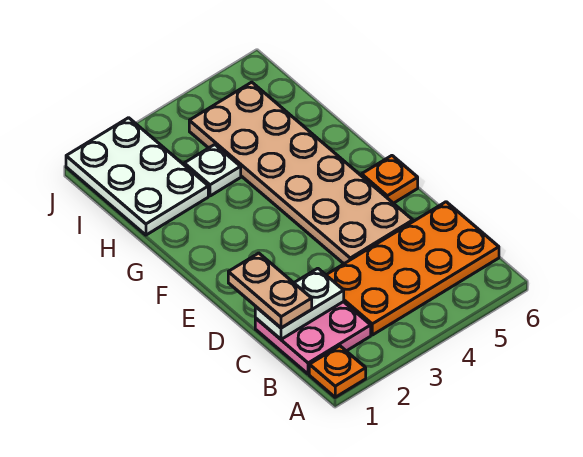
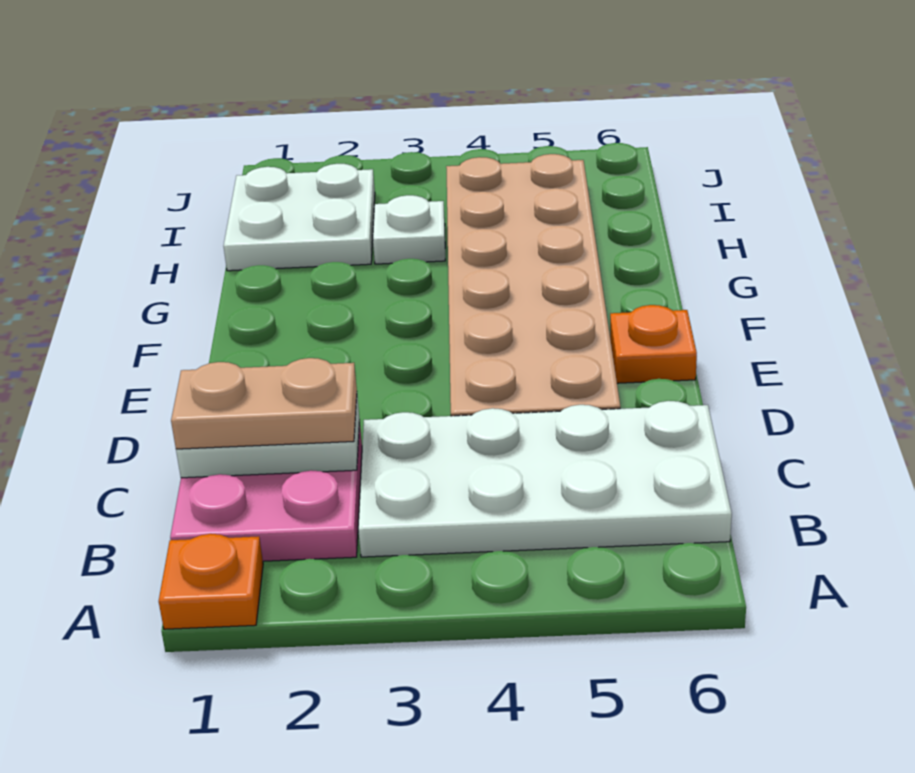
orange 2x4 plate [327,202,499,335] -> white 2x4 plate [358,401,732,557]
tan 1x2 plate [228,253,312,328] -> tan 1x2 plate turned to [171,358,357,449]
white 2x3 plate [66,118,208,235] -> white 2x2 plate [224,164,375,271]

